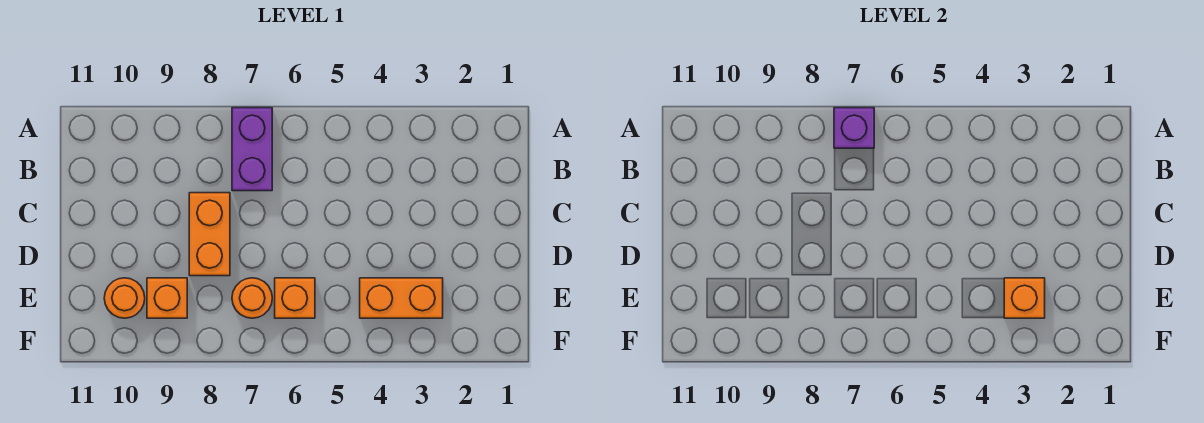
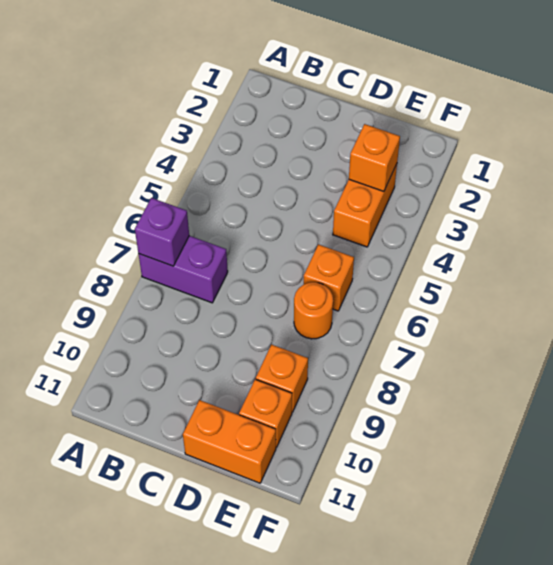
orange 1x2 brick [189,193,230,276] -> orange 1x2 brick moved to [183,400,276,483]
orange 1x1 round brick [104,278,145,318] -> orange 1x1 brick [239,379,292,447]

